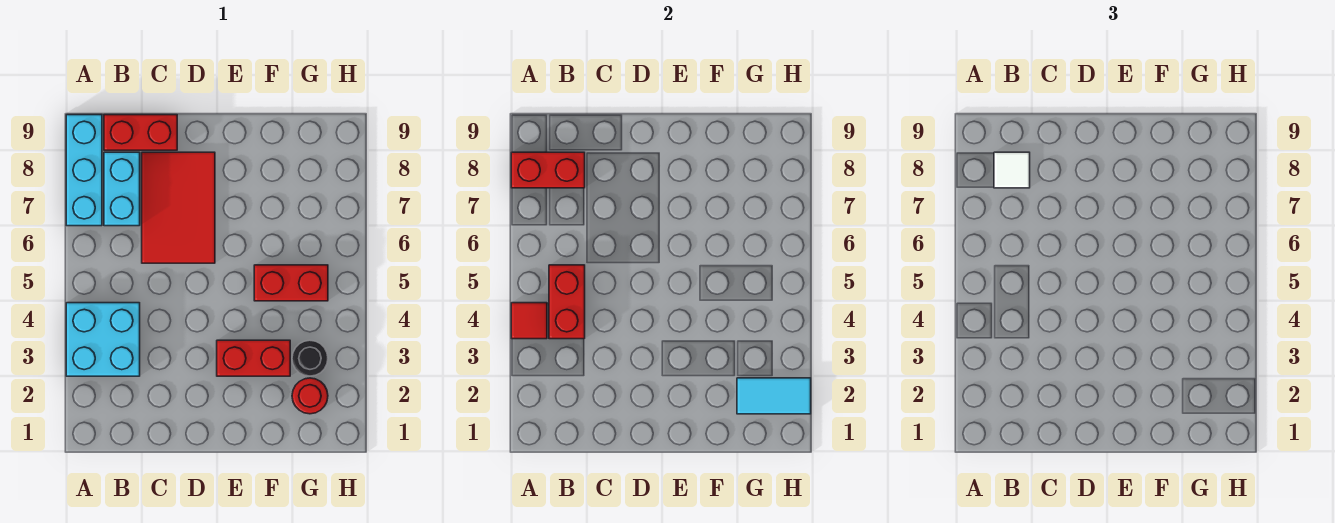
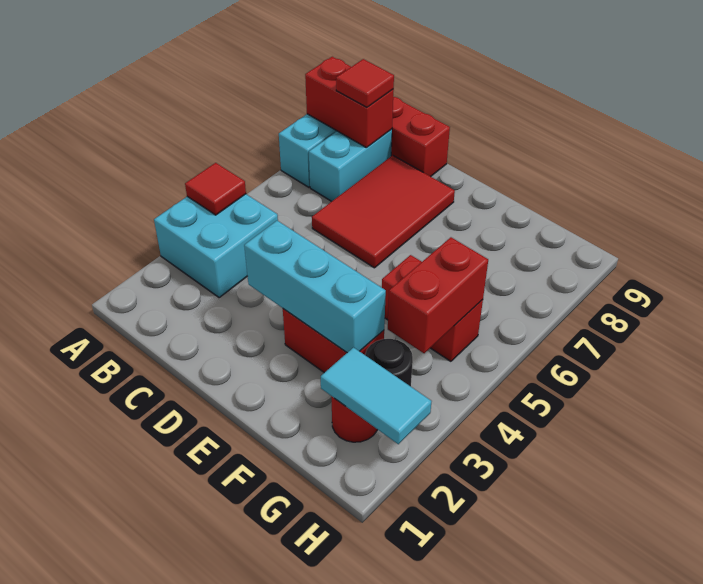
red 1x2 brick [549,265,585,339] -> red 1x2 brick moved to [388,237,488,353]
white 1x1 tile [994,152,1030,188] -> red 1x1 tile [336,59,394,107]
none -> cyan 1x3 brick [244,221,386,353]

